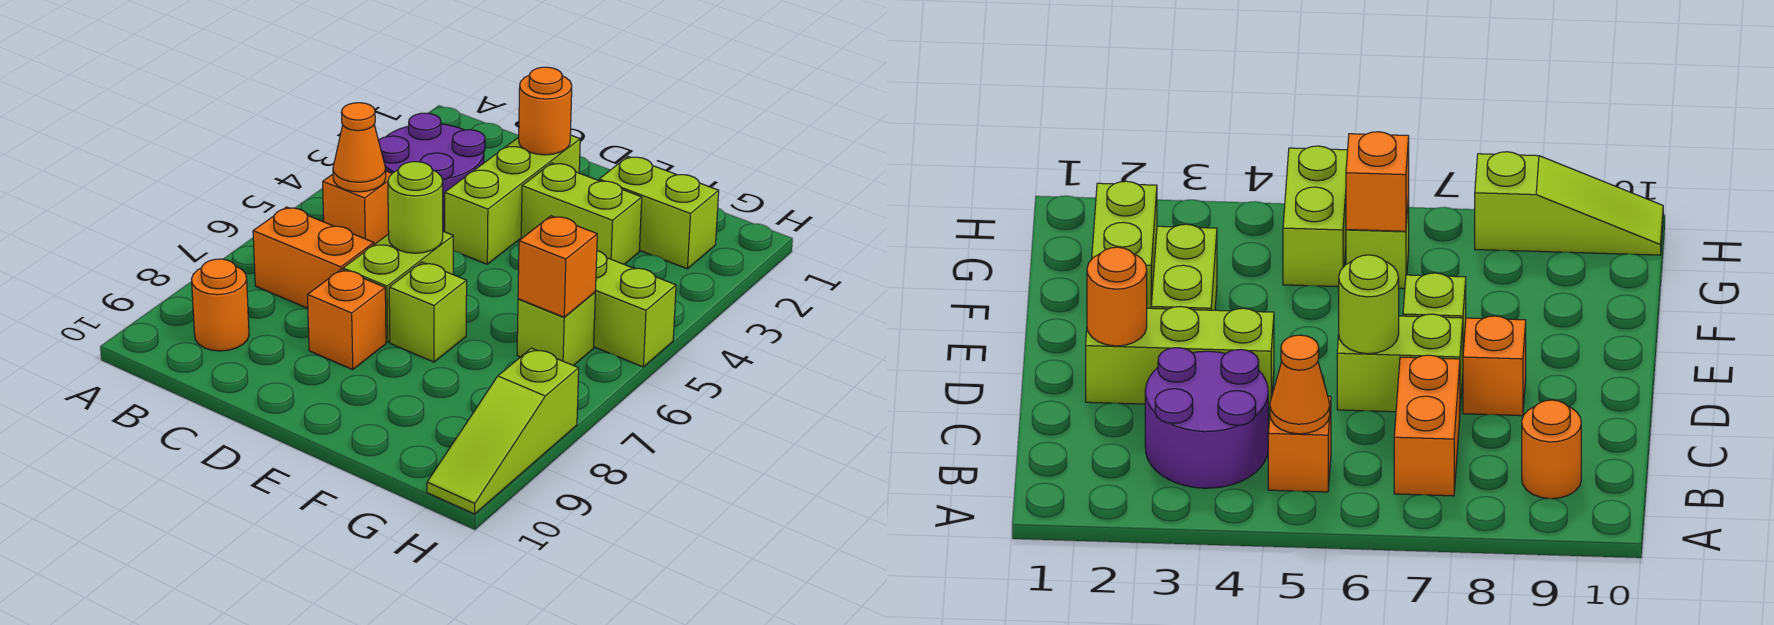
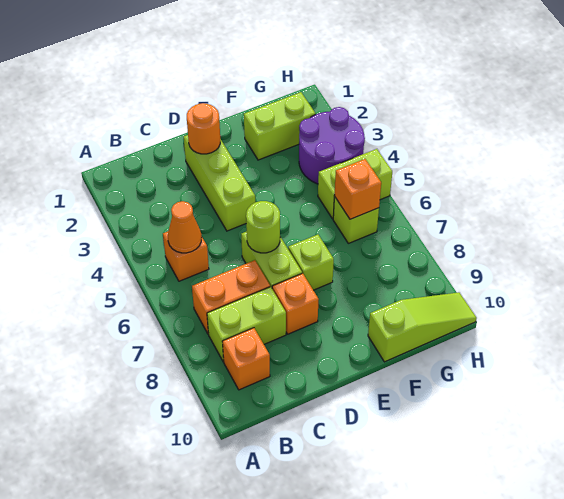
purple 2x2 round brick [378,113,485,232] -> purple 2x2 round brick moved to [299,107,365,184]
orange 1x1 round brick [191,259,249,351] -> orange 1x1 brick [222,328,270,390]
lime 1x2 brick [521,163,642,264] -> lime 1x2 brick moved to [207,287,286,362]
lime 1x3 slope [427,348,579,514] -> lime 1x3 slope turned to [368,292,477,362]

